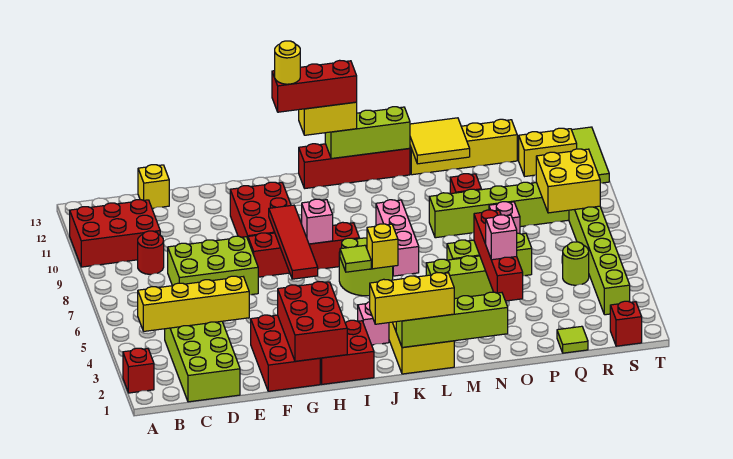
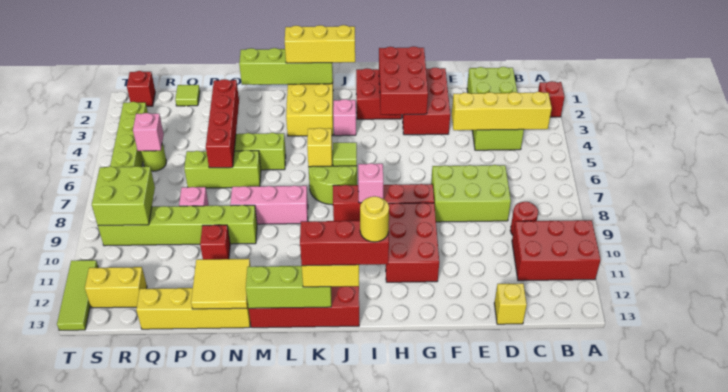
red 1x4 tile [269,205,318,279] -> none
pink 1x3 brick [376,200,419,276] -> pink 1x3 brick turned to [230,186,308,224]
pink 1x1 brick [486,215,517,260] -> pink 1x1 brick moved to [133,113,164,151]
yellow 2x2 brick [536,149,600,213] -> lime 2x2 brick [92,166,155,226]

